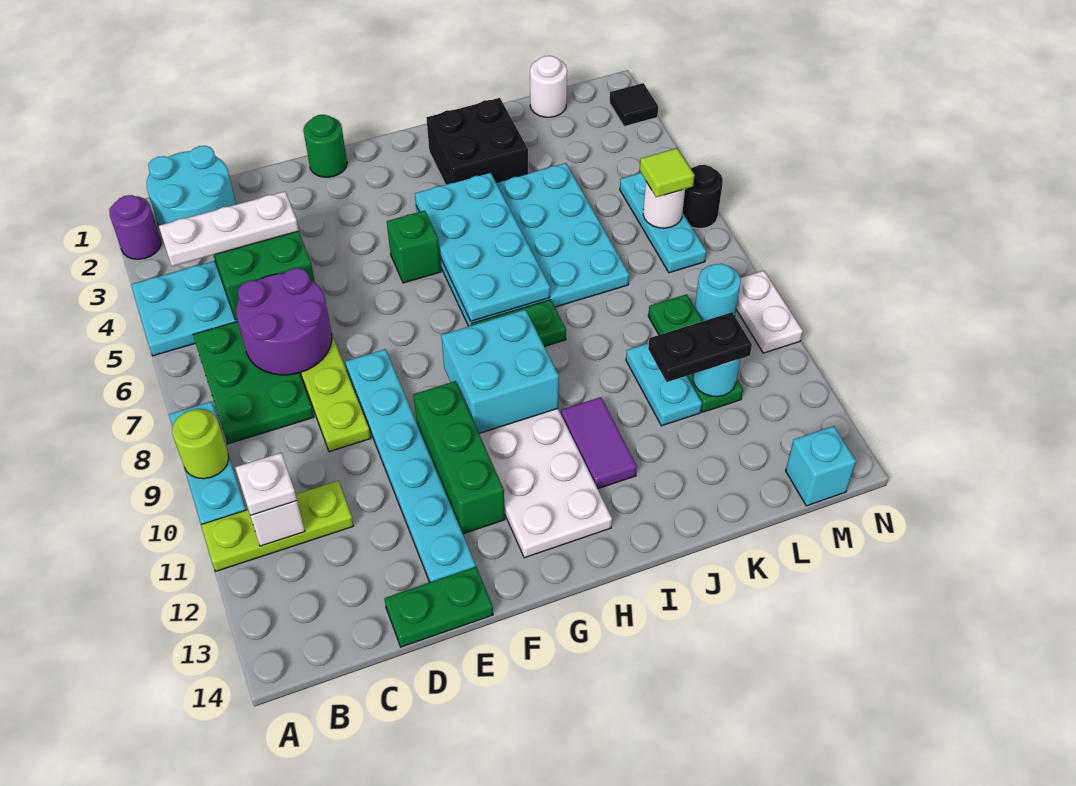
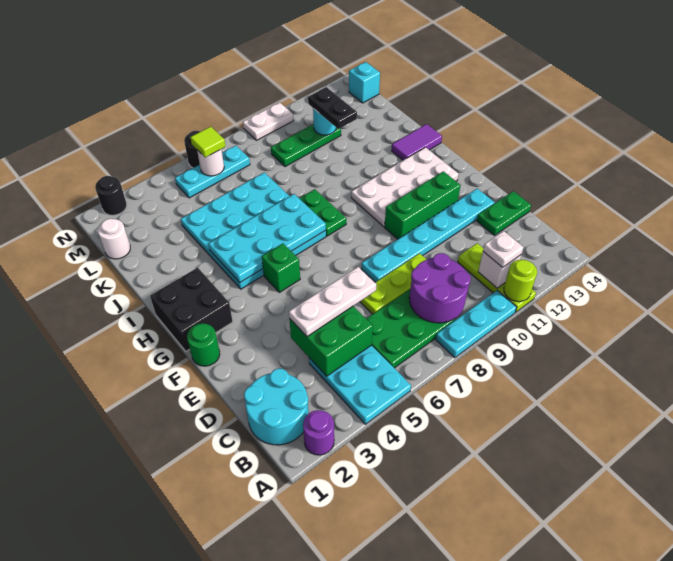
lime 1x1 round brick [172,409,229,479] -> lime 1x1 round brick moved to [504,260,537,302]
white 1x3 plate [159,191,299,266] -> white 1x3 plate turned to [289,267,376,337]
purple 2x2 round brick [236,268,332,375] -> purple 2x2 round brick moved to [409,253,471,323]
green 1x2 plate [384,567,493,647] -> green 1x2 plate turned to [477,191,531,235]
cyan 2x2 brick [441,310,559,433] -> none
black 2x2 brick [427,98,528,185] -> black 2x2 brick moved to [150,268,233,351]
purple 1x2 tile [561,397,637,489] -> purple 1x2 tile moved to [391,124,442,160]
cyan 1x2 plate [626,343,702,426] -> none
cyan 1x1 round brick [695,264,741,321] -> none
black 1x1 tile [610,83,658,126] -> black 1x1 round brick [95,176,127,215]

